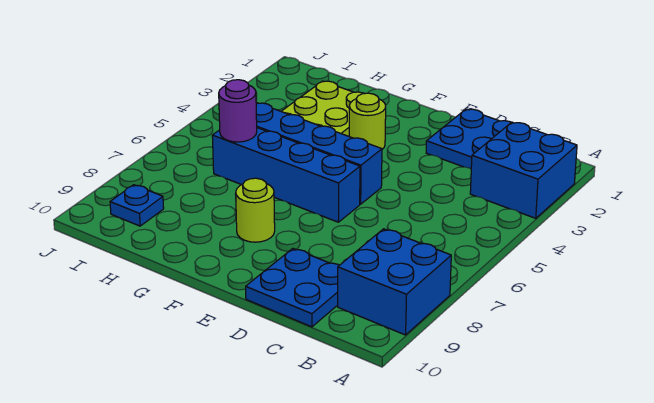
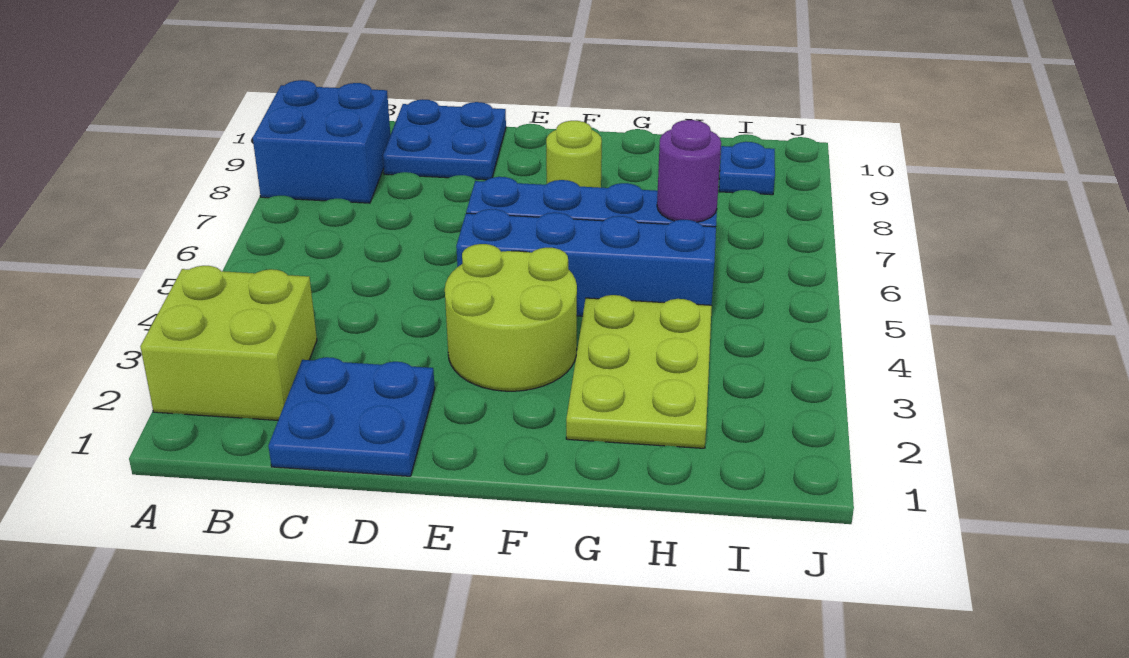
blue 2x2 brick [470,122,577,218] -> lime 2x2 brick [140,266,317,420]
lime 1x1 round brick [349,93,386,149] -> lime 2x2 round brick [445,244,577,391]

